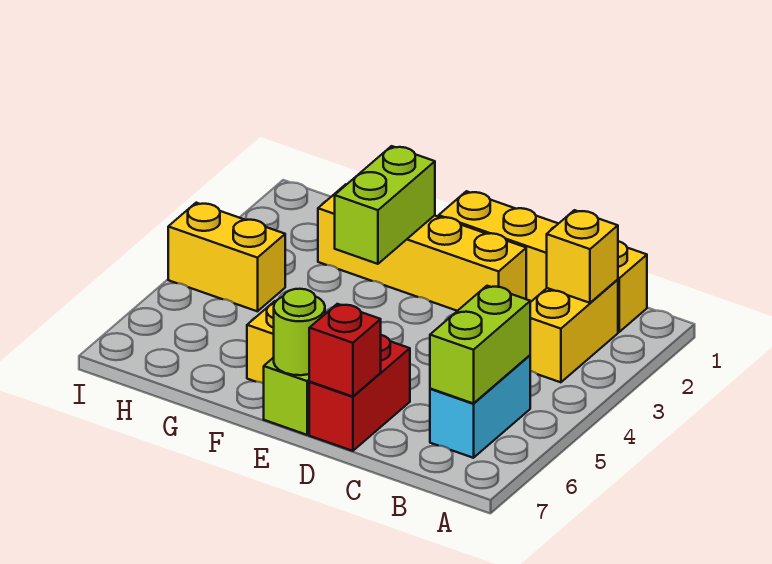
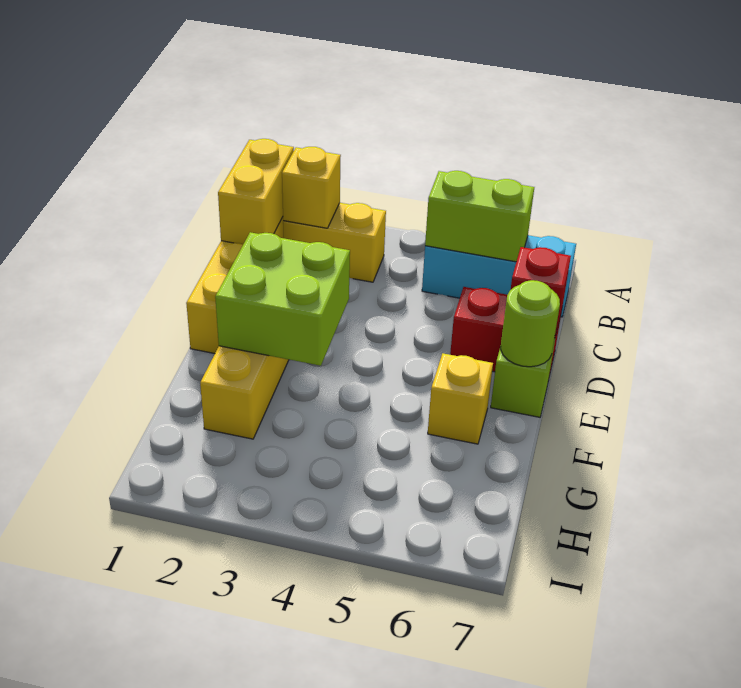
cyan 1x2 brick [430,355,530,458] -> cyan 1x3 brick [422,235,576,317]
lime 1x2 brick [335,146,435,264] -> lime 2x2 brick [215,232,350,366]
yellow 1x2 brick [168,203,285,311] -> yellow 1x2 brick moved to [218,139,294,244]

